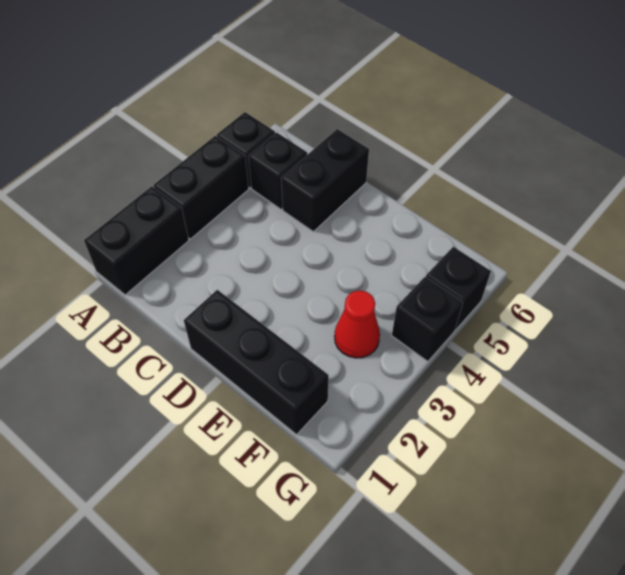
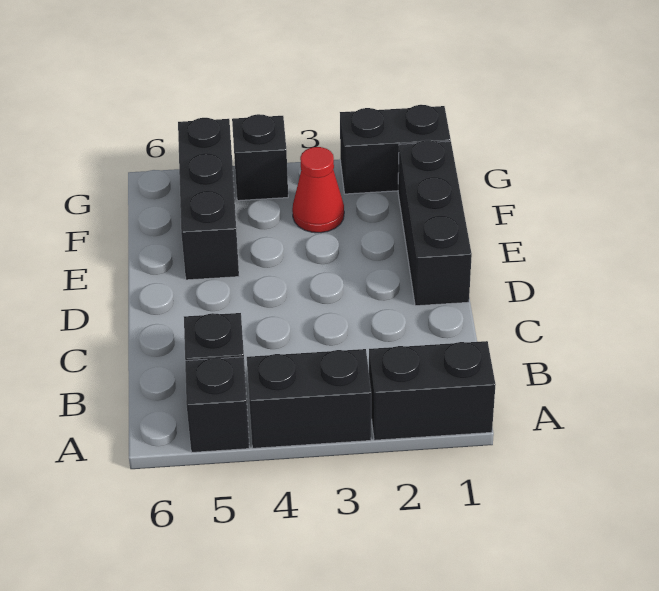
black 1x2 brick [281,129,369,232] -> black 1x2 brick moved to [340,105,451,194]
black 1x1 brick [426,247,491,330] -> black 1x3 brick [178,118,239,280]

